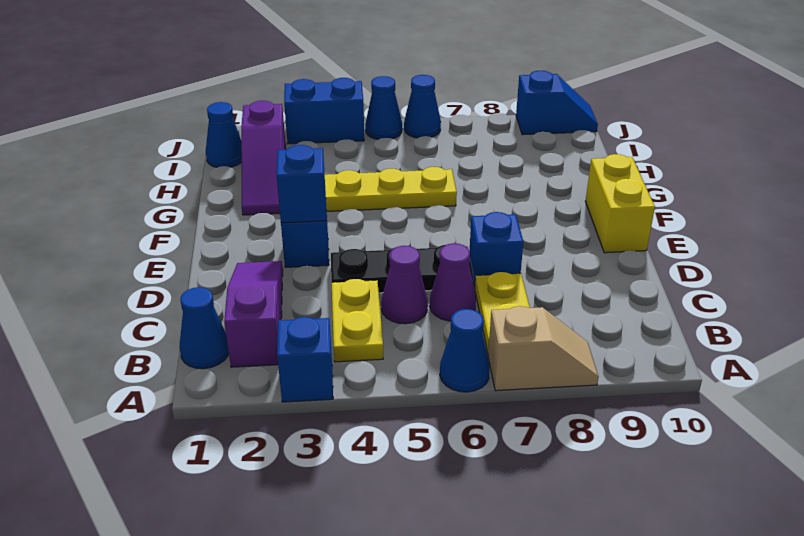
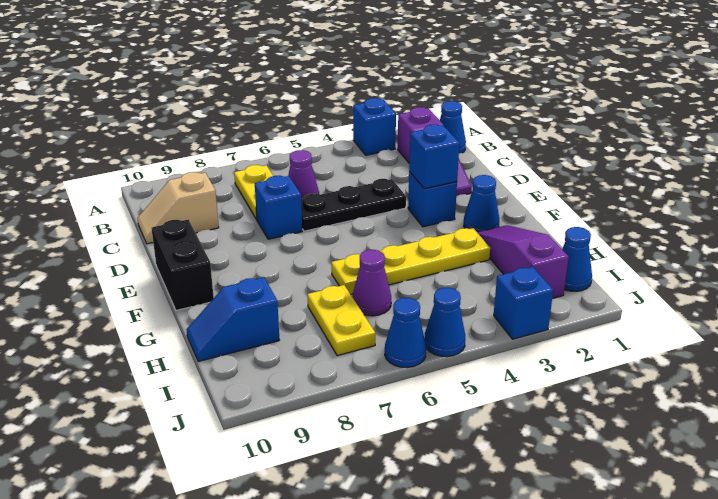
blue 1x1 cone [440,309,490,392] -> blue 1x1 cone moved to [464,175,499,232]
tan 1x2 slope [488,306,598,391] -> tan 1x2 slope moved to [137,172,219,244]
yellow 1x2 plate [332,279,383,362] -> yellow 1x2 plate moved to [307,285,376,356]
purple 1x1 cone [381,246,428,324] -> purple 1x1 cone moved to [352,250,391,316]
yellow 1x2 brick [585,154,655,253] -> black 1x2 brick [152,219,214,310]
blue 1x2 brick [284,78,364,144] -> blue 1x1 brick [494,267,553,339]
blue 1x2 slope [516,71,598,135] -> blue 1x2 slope moved to [186,277,279,362]

